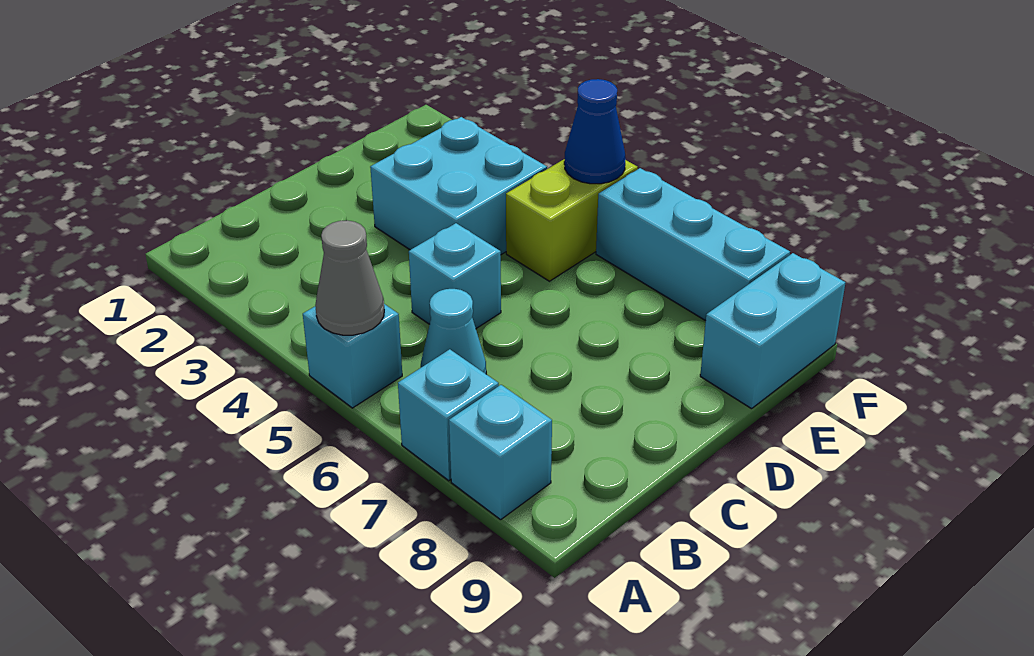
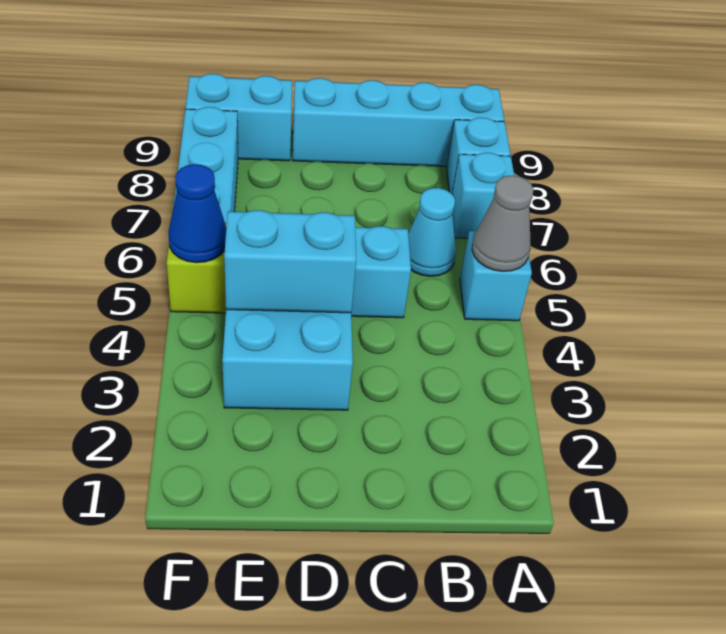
none -> cyan 1x4 brick [293,78,504,166]
none -> cyan 1x2 brick [224,210,356,313]

